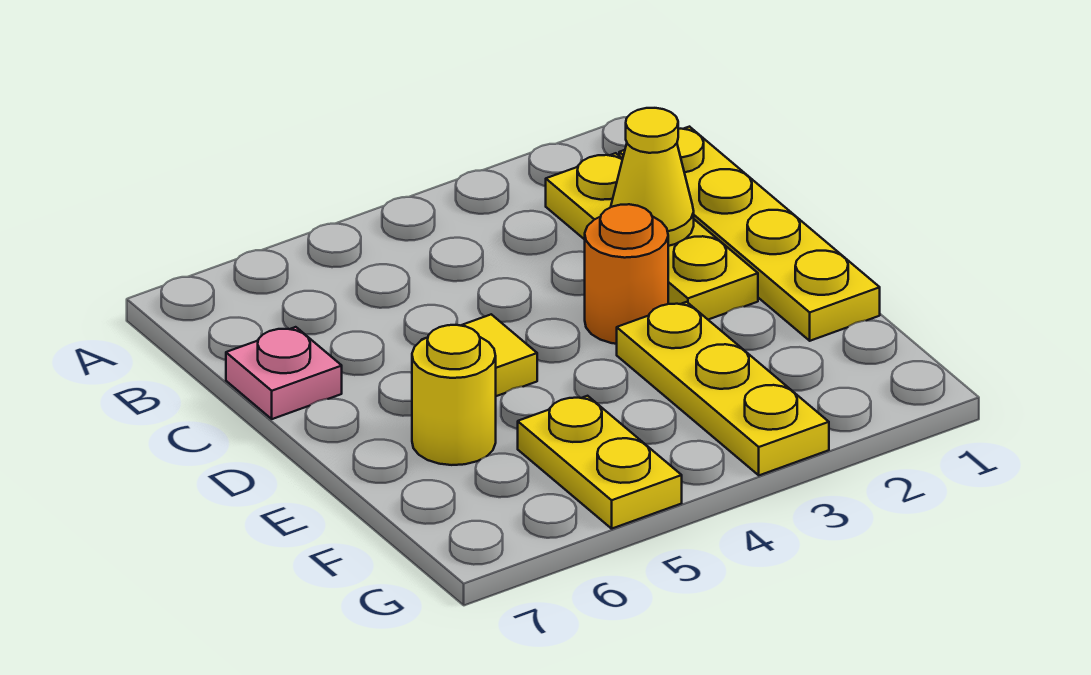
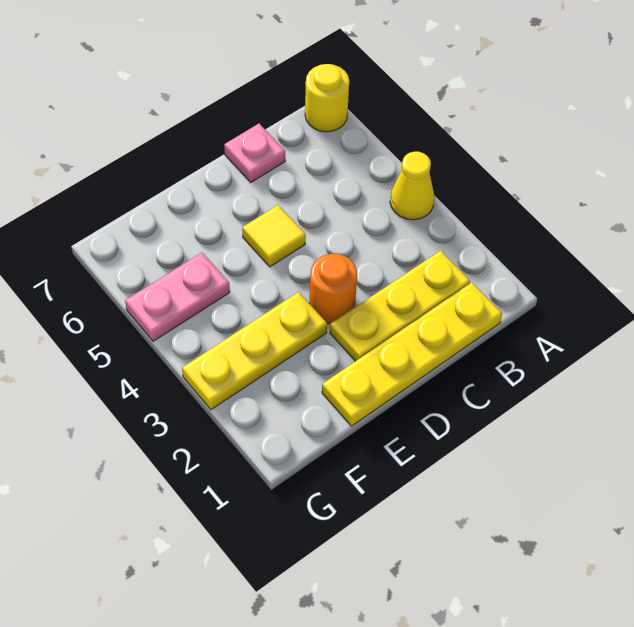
yellow 1x1 cone [611,108,694,246] -> yellow 1x1 cone moved to [390,152,435,220]
yellow 1x1 round brick [412,325,496,465] -> yellow 1x1 round brick moved to [305,64,349,132]
yellow 1x2 plate [518,396,682,529] -> pink 1x2 plate [125,253,230,341]

